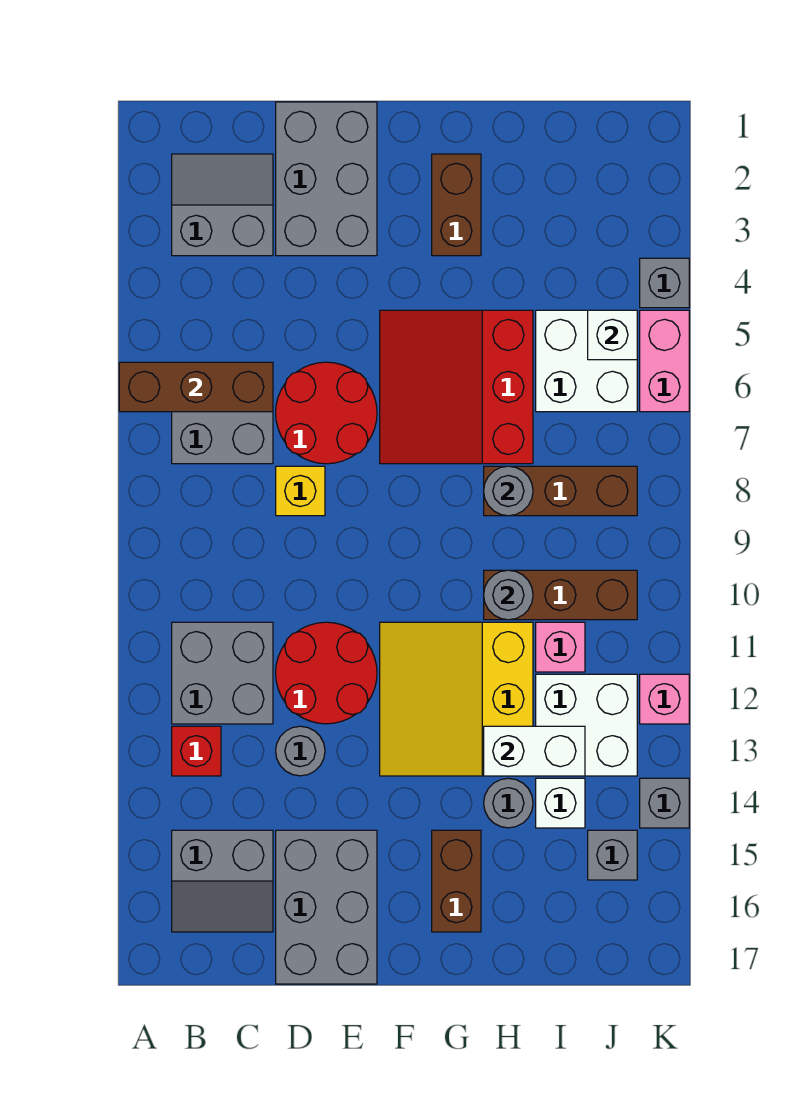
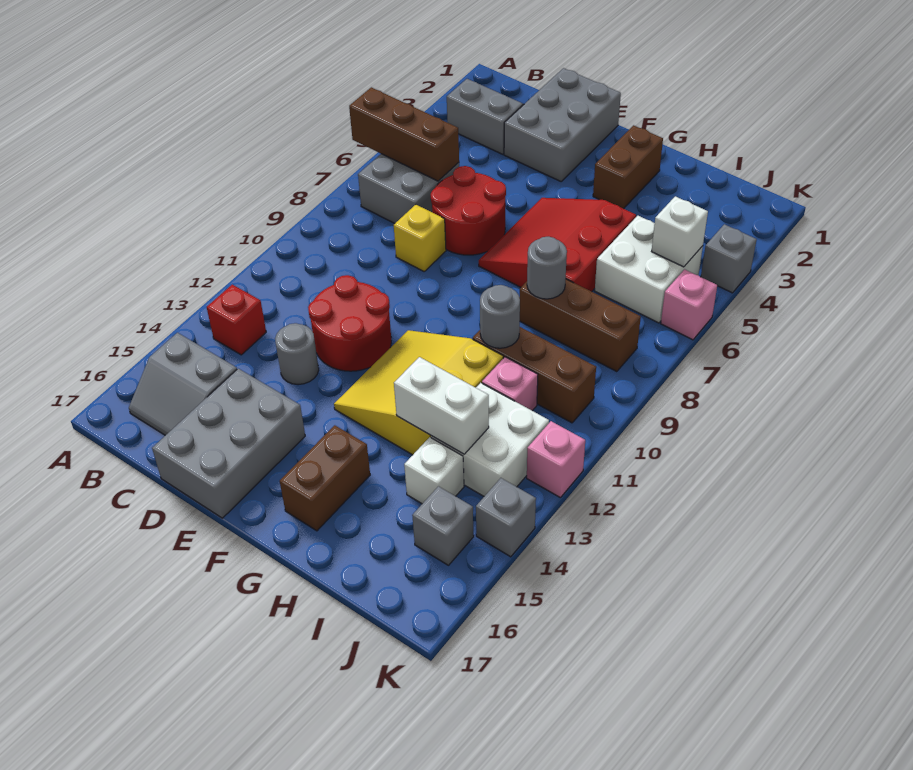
grey 2x2 brick [172,622,273,724] -> none
grey 1x1 round brick [484,778,533,828] -> none
pink 1x2 brick [640,310,689,412] -> pink 1x1 brick [661,269,717,340]

